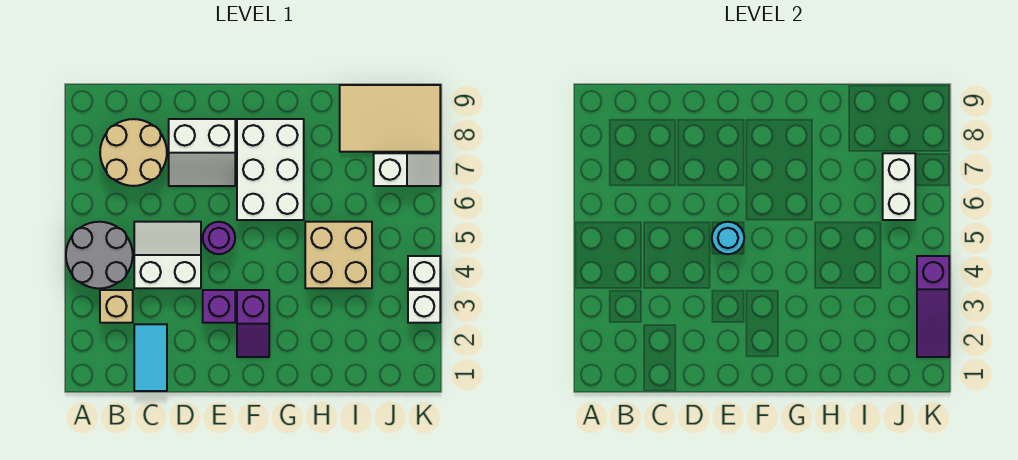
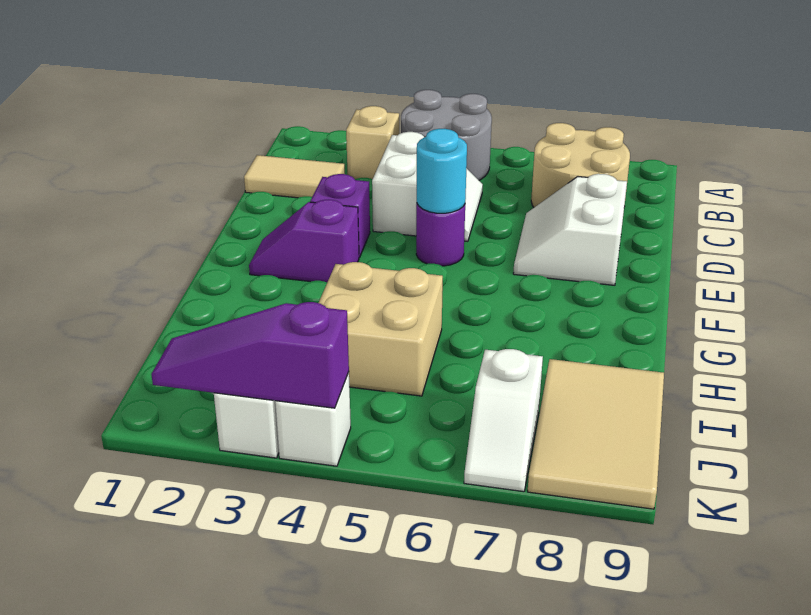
cyan 1x2 tile [134,324,167,391] -> tan 1x2 tile [244,155,345,198]
white 2x3 brick [237,119,304,220] -> none
white 1x2 brick [883,153,915,220] -> none

